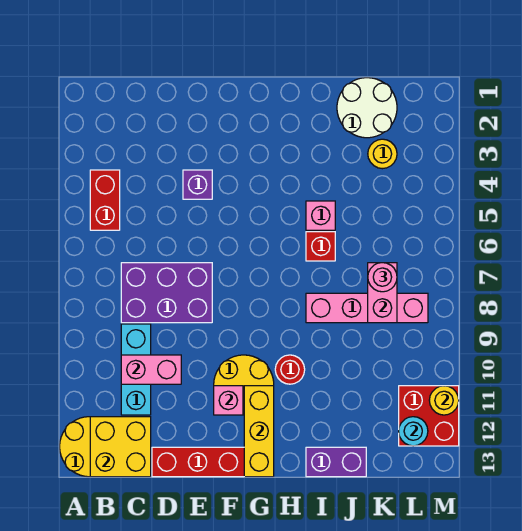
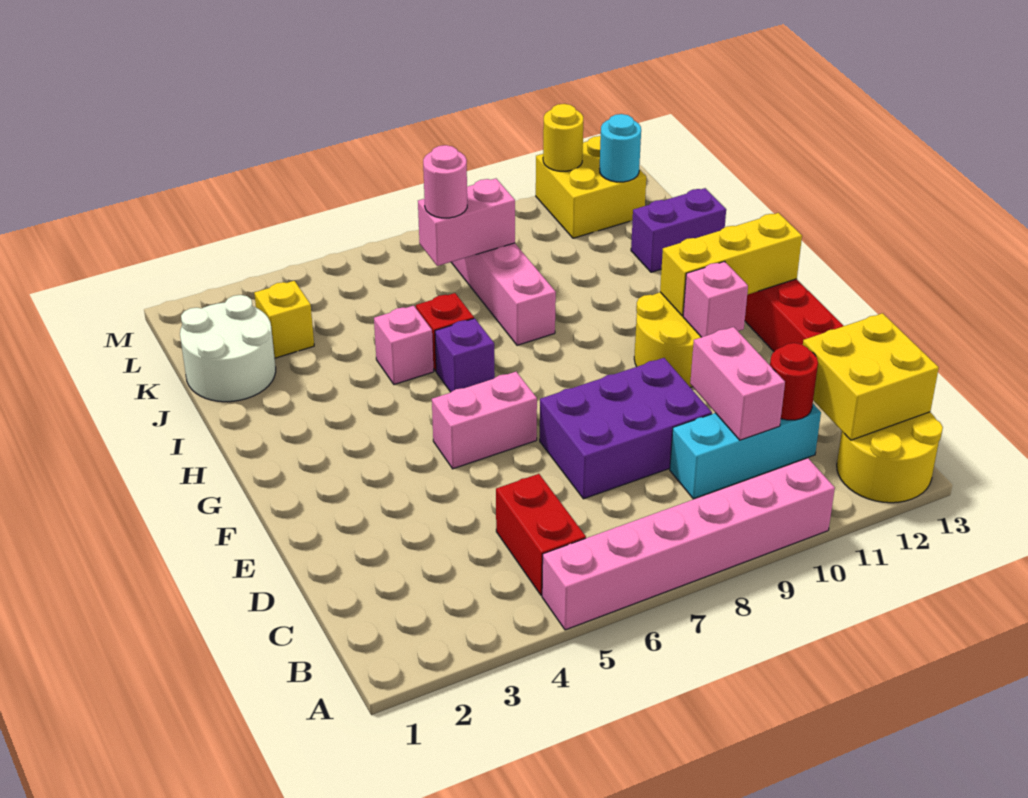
none -> pink 1x6 brick [542,458,835,630]
red 1x2 brick [90,170,120,230] -> red 1x2 brick turned to [496,474,586,595]
purple 2x3 brick [121,263,212,323] -> purple 2x3 brick turned to [540,358,712,499]
purple 1x1 brick [183,170,212,199] -> purple 1x1 brick moved to [435,318,495,392]
none -> pink 1x2 brick [432,372,537,469]
red 1x1 round brick [275,355,305,384] -> red 1x1 round brick moved to [770,343,818,420]
purple 1x2 brick [306,447,366,477] -> purple 1x2 brick turned to [631,188,726,272]
yellow 1x1 round brick [368,139,397,169] -> yellow 1x1 brick [254,281,314,358]
red 2x2 brick [399,386,459,446] -> yellow 2x2 brick [536,136,646,238]

